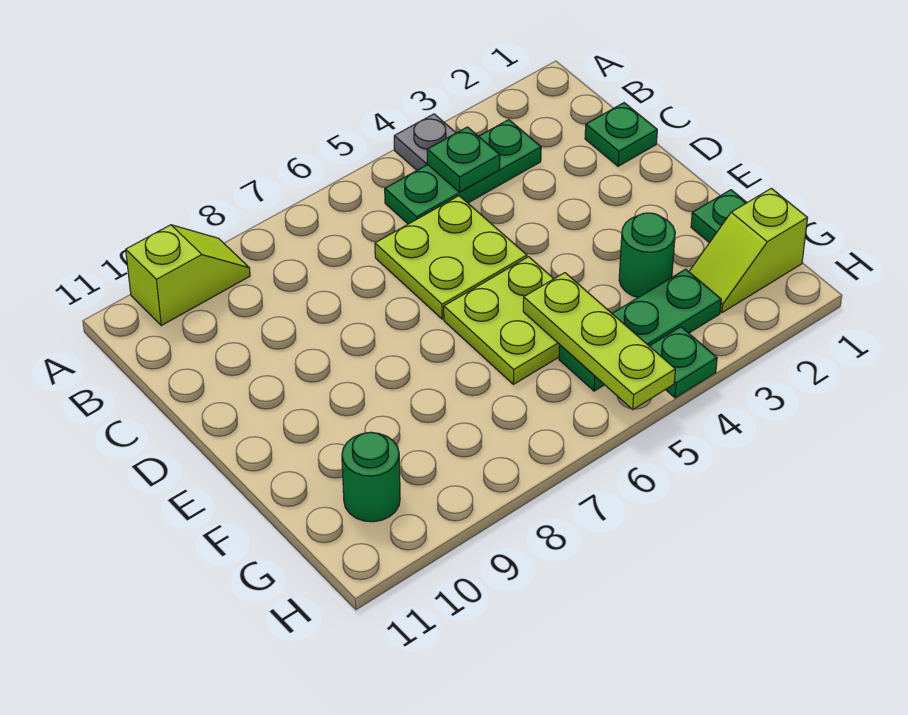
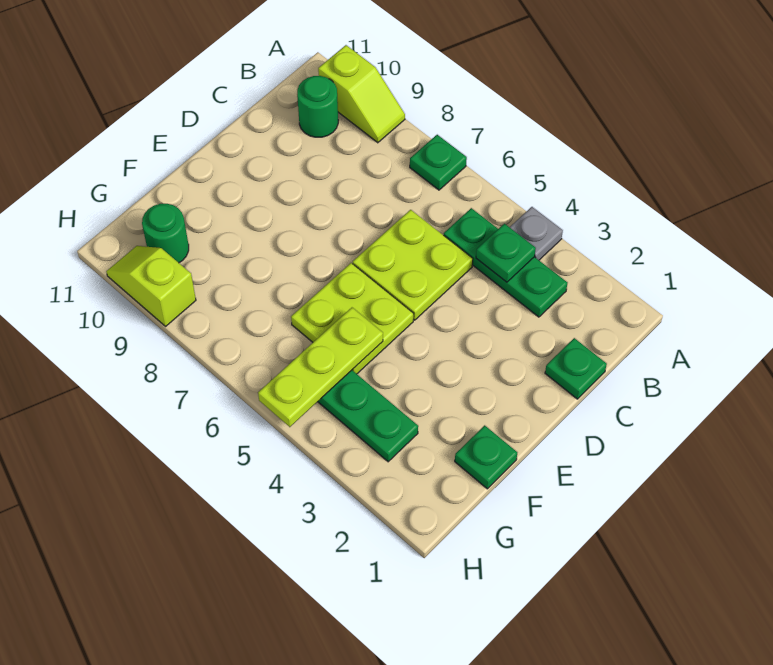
green 1x1 round brick [619,213,675,297] -> green 1x1 round brick moved to [297,76,338,137]
lime 1x2 slope [689,188,808,313] -> lime 1x2 slope moved to [106,246,196,326]
green 1x1 plate [650,327,717,398] -> green 1x1 plate moved to [410,135,467,190]

